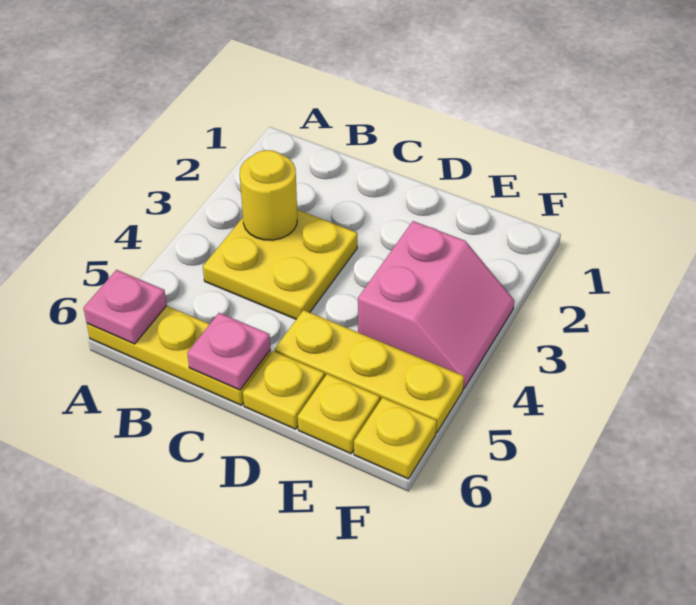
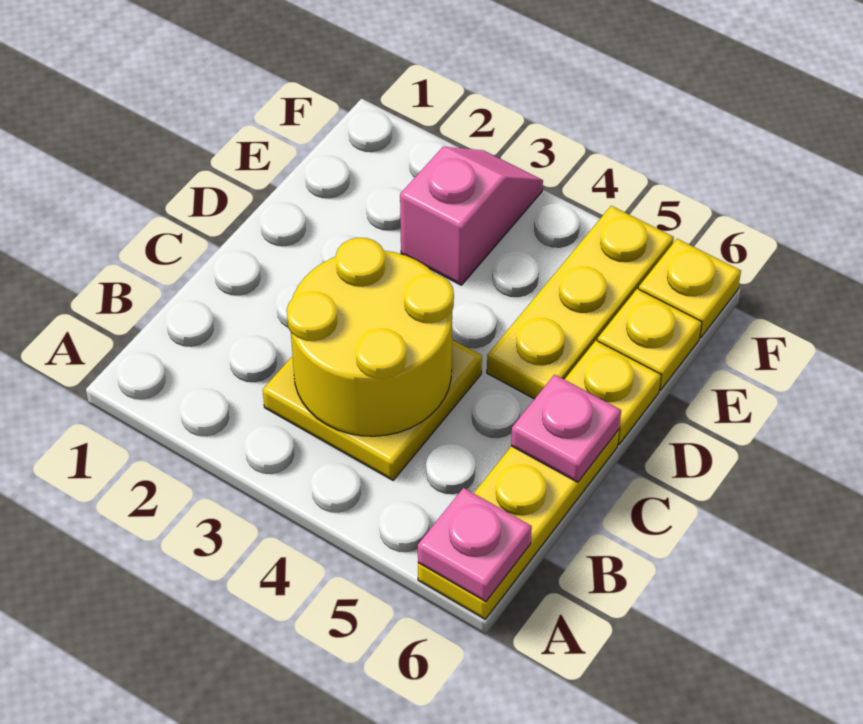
yellow 1x1 round brick [240,150,297,240] -> yellow 2x2 round brick [287,238,454,436]
pink 2x2 slope [358,221,514,389] -> pink 1x2 slope [400,147,543,285]

